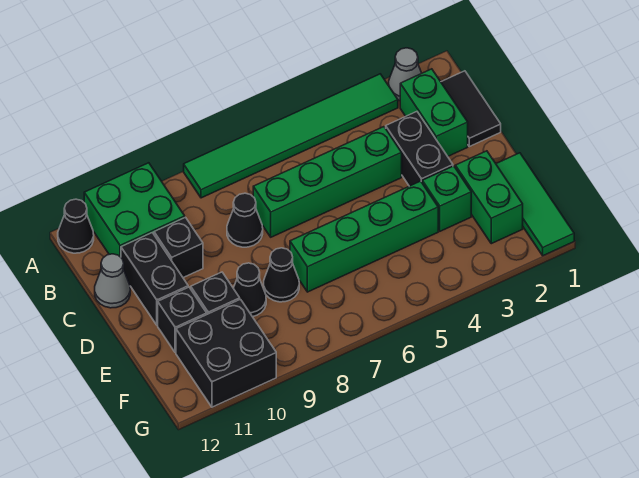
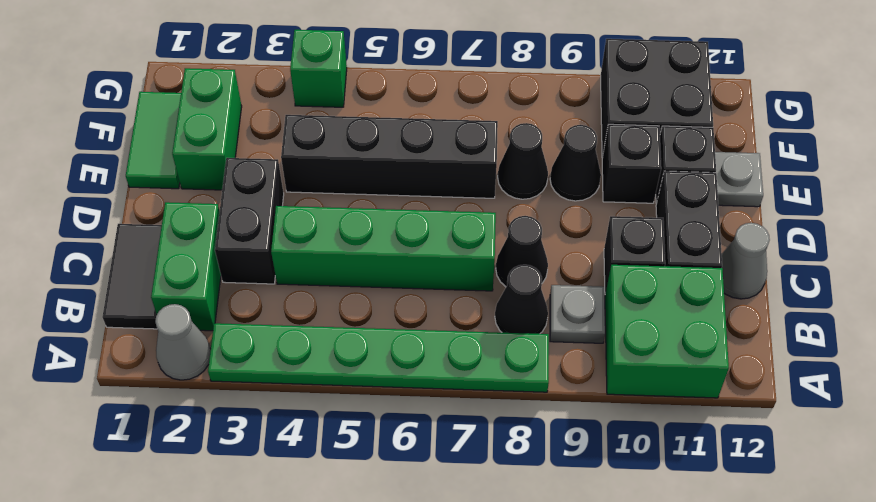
green 1x6 tile [184,74,398,198] -> green 1x6 plate [208,323,549,392]
black 1x1 cone [58,199,94,253] -> black 1x1 cone moved to [495,265,548,334]
none -> grey 1x1 plate [550,285,605,343]
green 1x3 tile [496,153,574,256] -> green 1x2 tile [126,92,181,189]
green 1x1 brick [422,166,471,231] -> green 1x1 brick moved to [290,30,347,107]
green 1x4 brick [290,181,438,292] -> black 1x4 brick [281,115,498,198]
none -> grey 1x1 plate [715,152,763,207]

